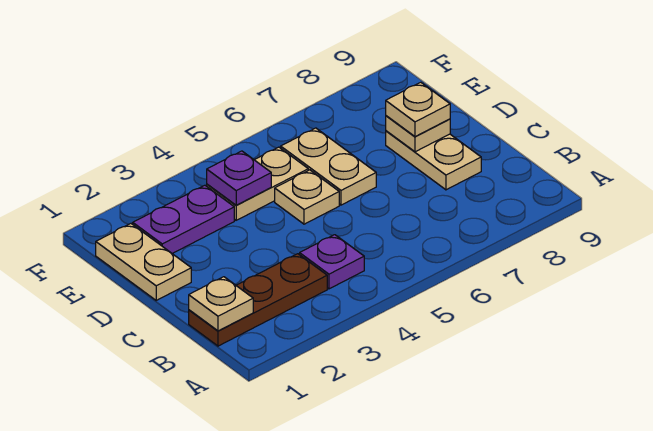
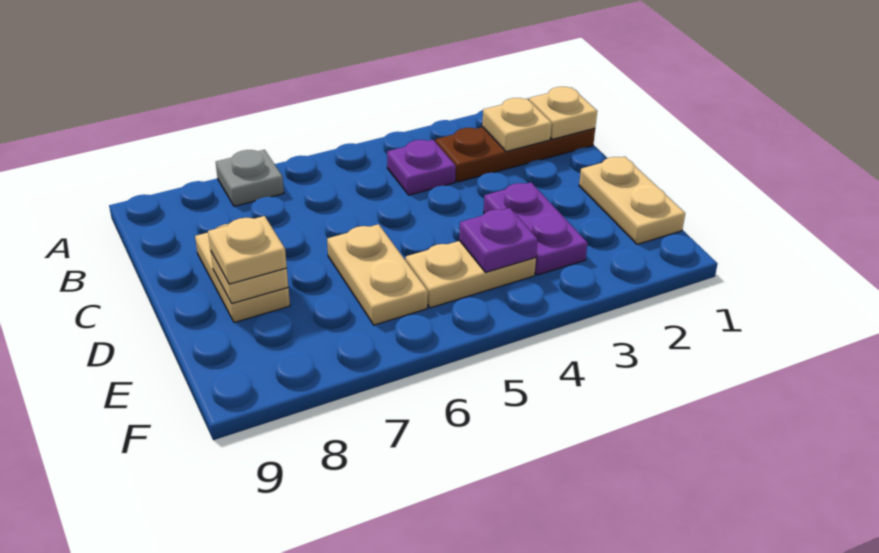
none -> grey 1x1 plate [216,150,284,206]
tan 1x1 plate [275,170,339,224] -> tan 1x1 plate moved to [482,98,552,152]
purple 1x2 plate [133,185,234,254] -> purple 1x2 plate turned to [484,182,587,275]

